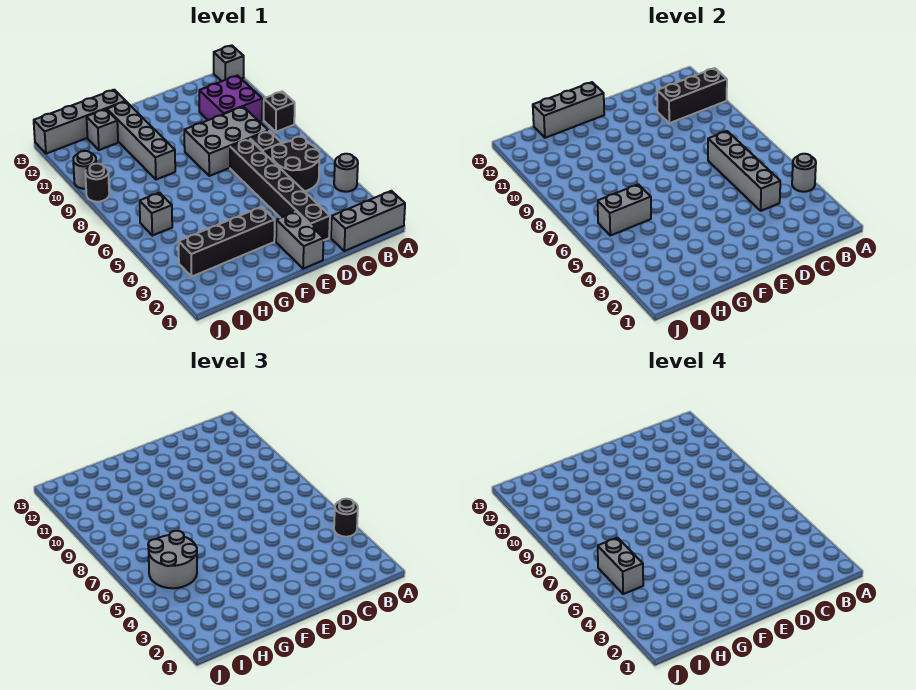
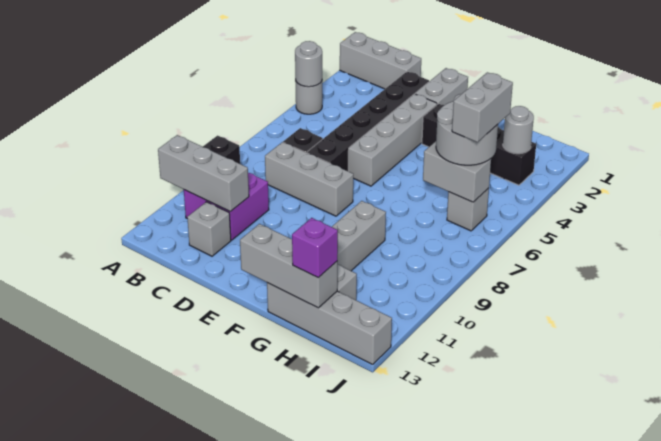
black 1x1 round brick [334,499,358,537] -> none
black 1x3 brick [657,68,727,123] -> grey 1x3 brick [158,135,249,212]
grey 1x1 brick [214,45,244,81] -> grey 1x1 brick moved to [187,202,231,256]
black 2x2 round brick [272,137,320,191] -> none
grey 1x4 brick [708,131,780,211] -> grey 1x4 brick moved to [348,94,437,186]
grey 2x3 brick [184,107,269,176] -> grey 1x3 brick [265,142,353,216]
none -> purple 1x1 brick [292,218,338,278]
black 1x1 round brick [85,164,109,202] -> none
grey 1x1 round brick [73,151,96,189] -> grey 1x1 round brick moved to [503,106,534,154]

